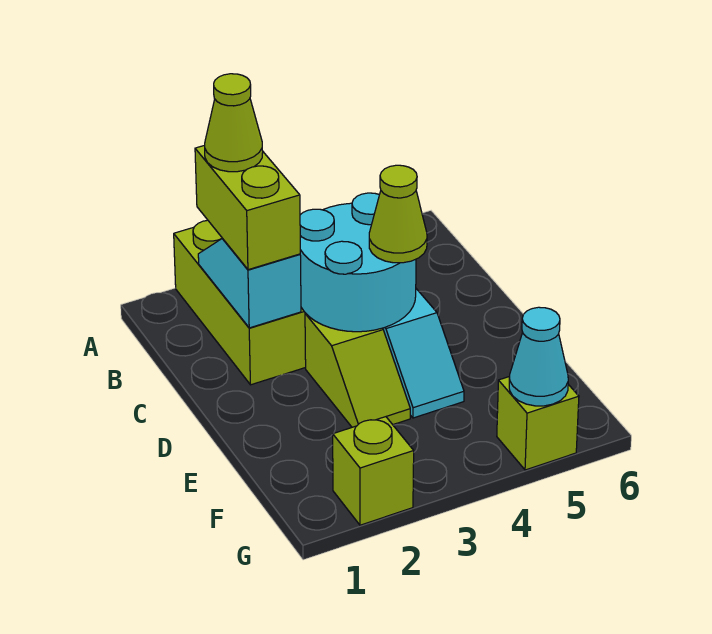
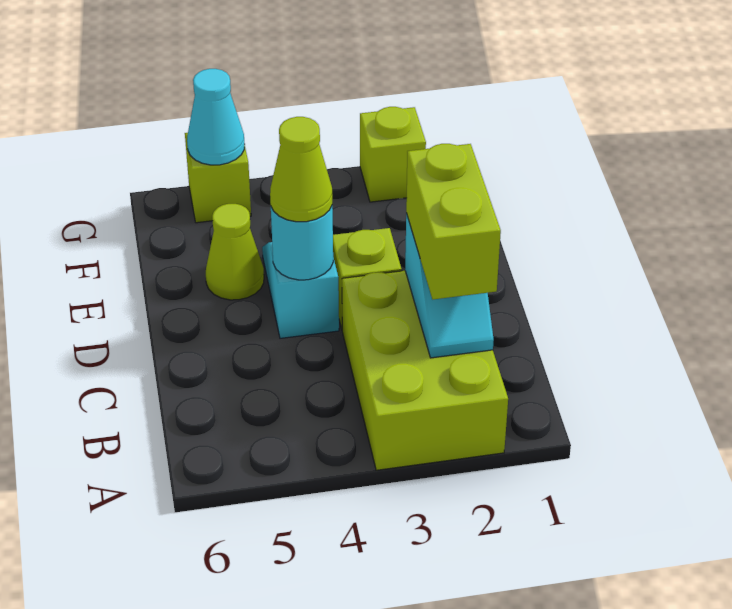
lime 1x1 cone [205,74,263,172] -> lime 1x1 cone moved to [206,204,264,300]
cyan 2x2 round brick [300,193,416,332] -> cyan 1x1 round brick [271,206,333,280]

